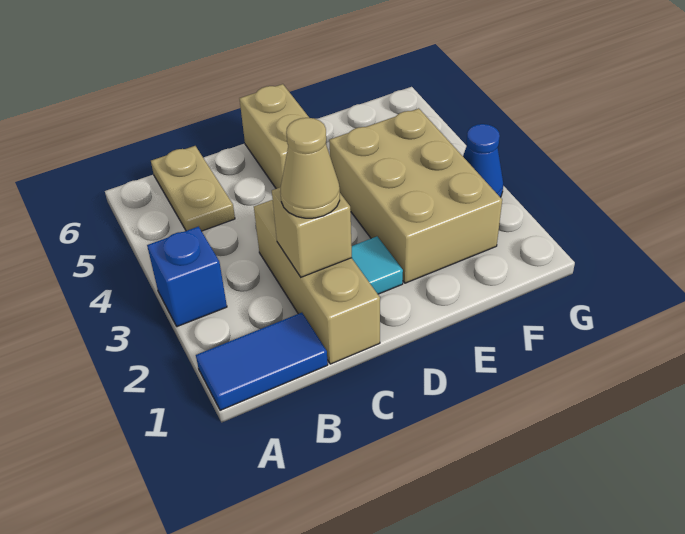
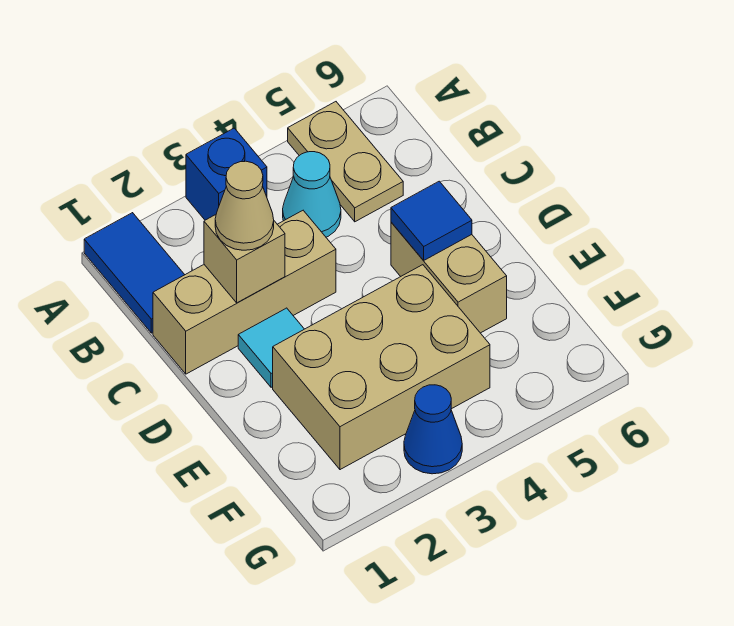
none -> cyan 1x1 cone [283,152,341,237]
tan 1x2 plate [151,146,235,231] -> tan 1x2 plate turned to [288,102,403,222]
tan 1x2 brick [239,84,309,189] -> tan 1x2 brick turned to [391,222,507,333]
none -> blue 1x1 tile [391,181,472,260]

